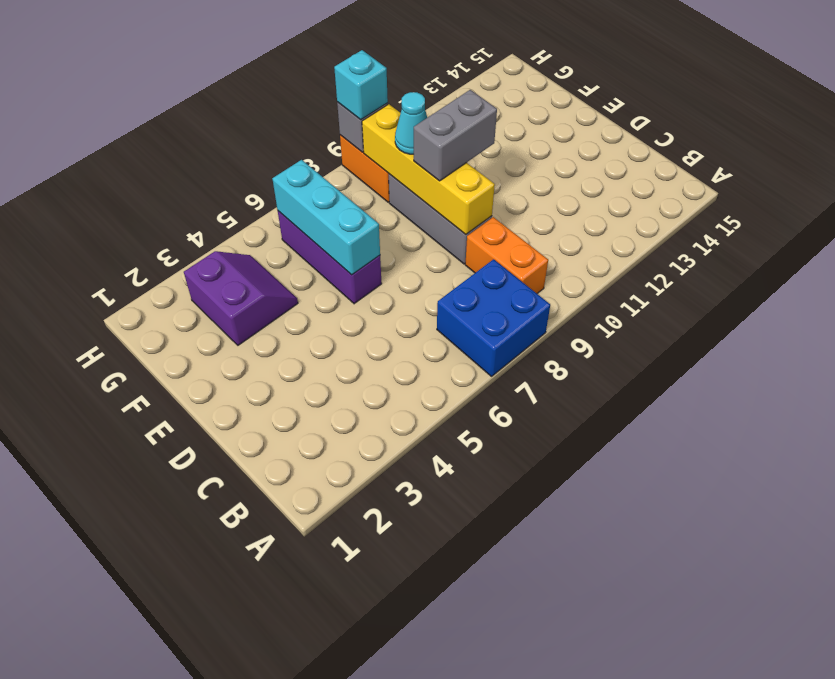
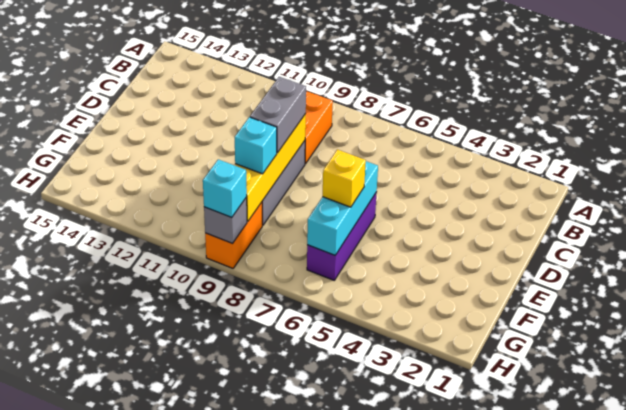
blue 2x2 brick [437,259,550,376] -> none
grey 1x2 brick [414,90,497,181] -> grey 1x2 brick turned to [250,77,306,153]
purple 2x2 slope [184,251,298,345] -> none
none -> yellow 1x1 brick [323,150,366,207]
cyan 1x1 cone [395,92,427,154] -> cyan 1x1 brick [235,117,277,174]

